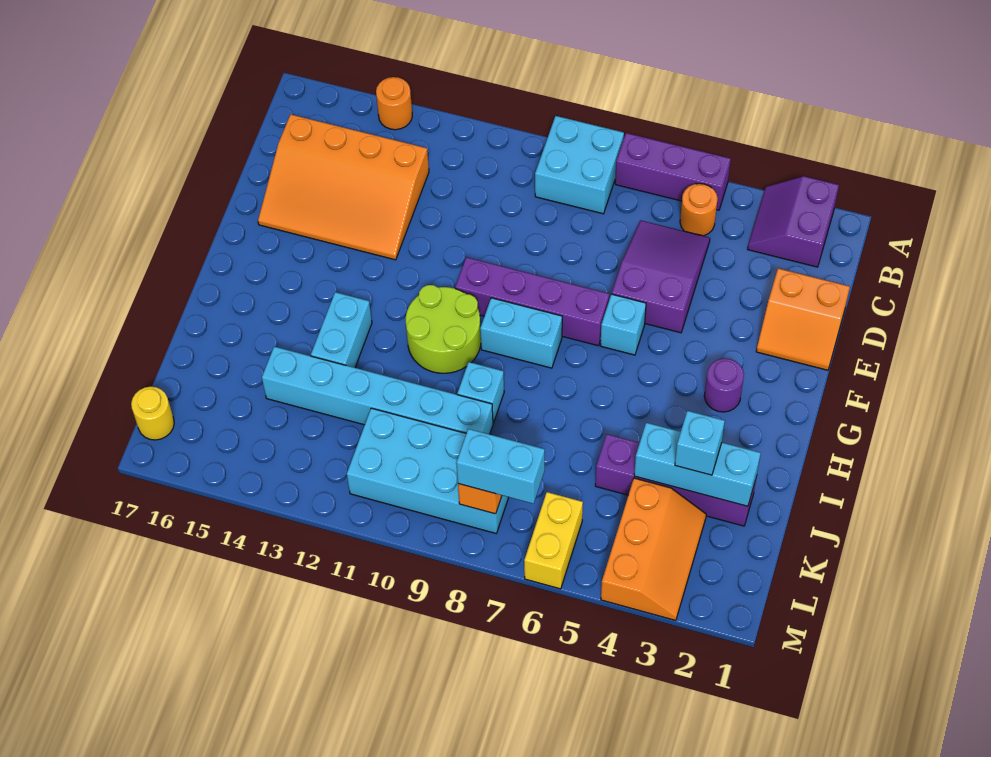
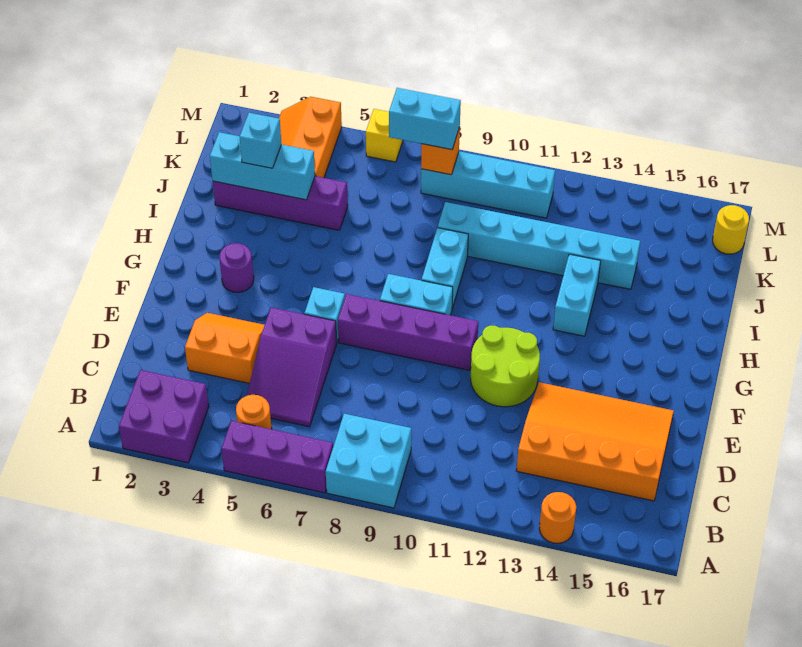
purple 2x2 slope [748,176,839,267] -> purple 2x2 brick [119,370,209,463]
orange 2x2 slope [756,268,850,370] -> orange 2x2 slope moved to [185,313,264,383]
lime 2x2 round brick [406,285,481,373] -> lime 2x2 round brick moved to [471,326,540,407]
cyan 1x1 brick [457,362,504,423] -> cyan 1x2 brick [422,228,468,308]
cyan 2x4 brick [347,408,509,533] -> cyan 1x4 brick [421,151,555,218]
yellow 1x2 brick [524,492,583,589] -> yellow 1x1 brick [366,109,403,162]

